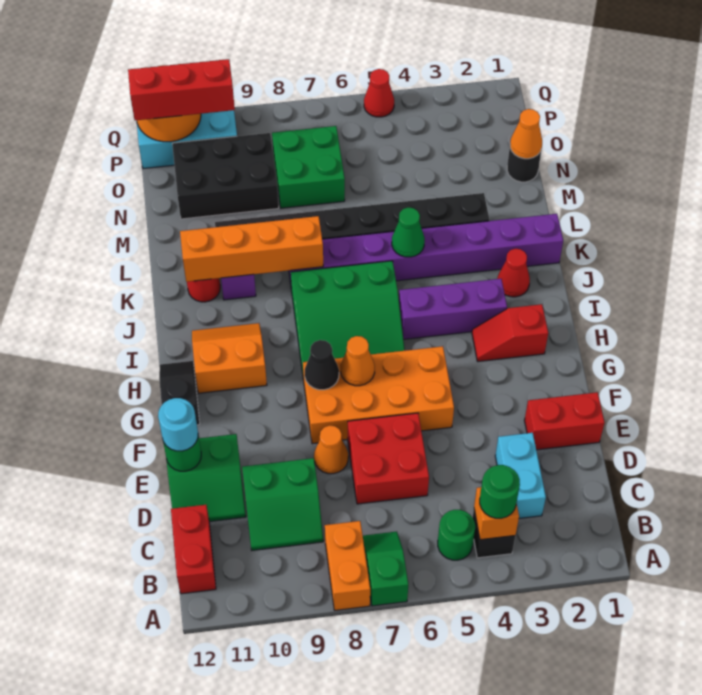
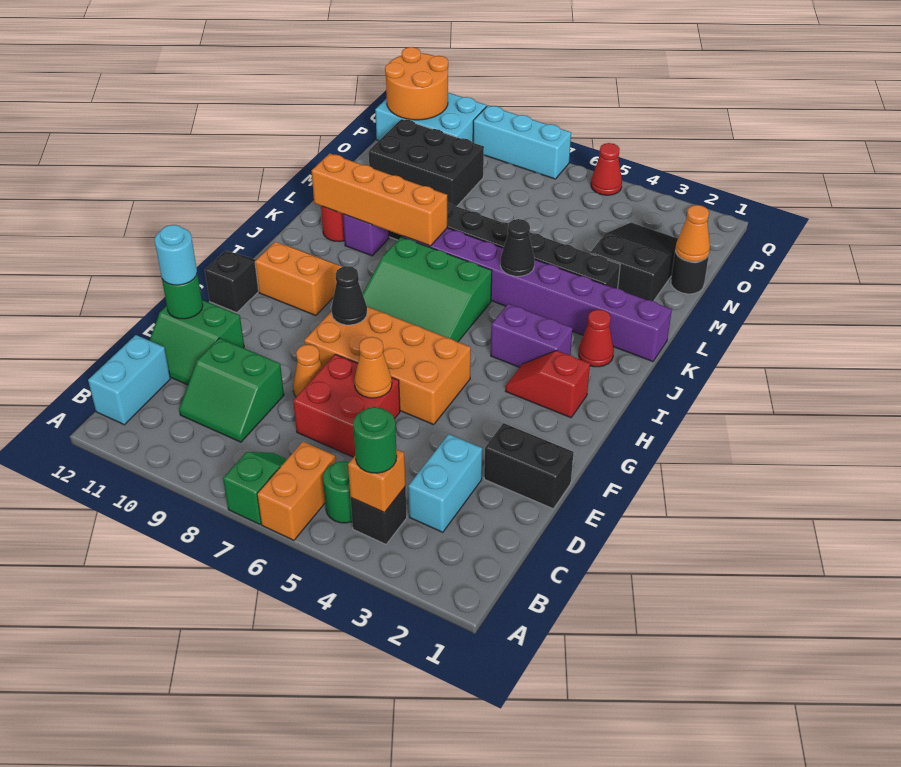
orange 1x2 brick [325,521,370,610] -> orange 1x2 brick moved to [257,442,336,540]
red 1x2 brick [171,505,216,594] -> cyan 1x2 brick [88,335,170,425]
red 1x2 brick [524,392,605,450] -> black 1x2 brick [484,423,574,509]
orange 1x1 cone [341,336,375,386] -> orange 1x1 cone moved to [354,337,392,398]
purple 1x3 brick [399,279,507,339] -> purple 1x2 brick [491,304,573,367]
green 1x1 cone [392,207,425,257] -> black 1x1 cone [500,219,534,276]
none -> black 2x3 slope [590,223,678,301]
green 2x2 brick [272,126,345,208] -> none
red 1x3 brick [128,59,235,120] -> none
none -> cyan 1x3 brick [473,106,571,179]

